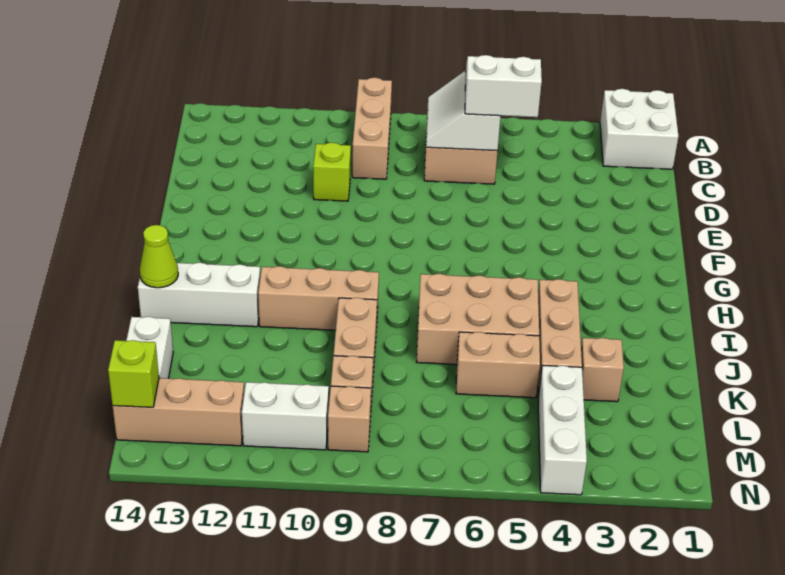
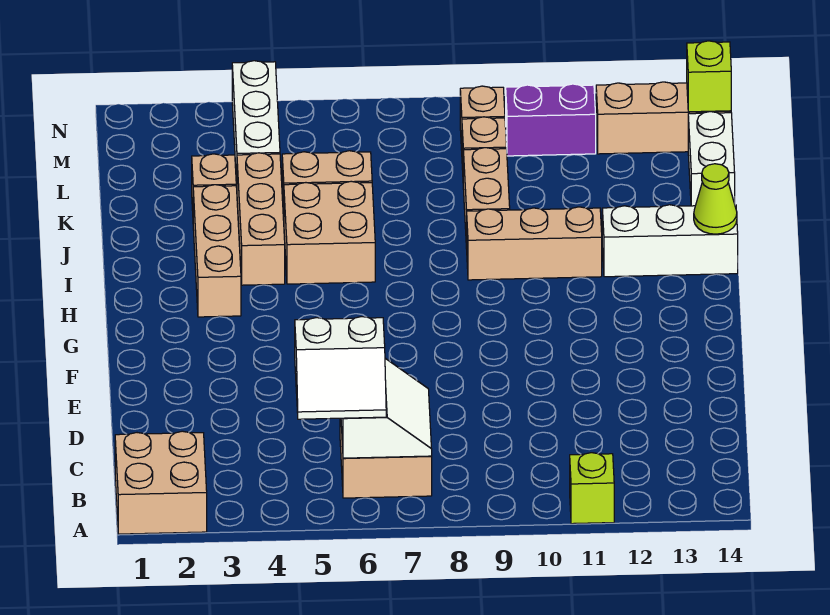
white 2x2 brick [600,89,678,169] -> tan 2x2 brick [115,431,207,534]
tan 1x3 brick [352,78,392,179] -> tan 1x3 brick moved to [193,185,241,317]
lime 1x1 brick [313,143,351,201] -> lime 1x1 brick moved to [570,453,614,524]
tan 2x3 brick [417,274,539,365] -> tan 2x2 brick [284,181,375,284]
white 1x2 brick [242,382,329,450] -> purple 1x2 brick [506,84,596,156]

